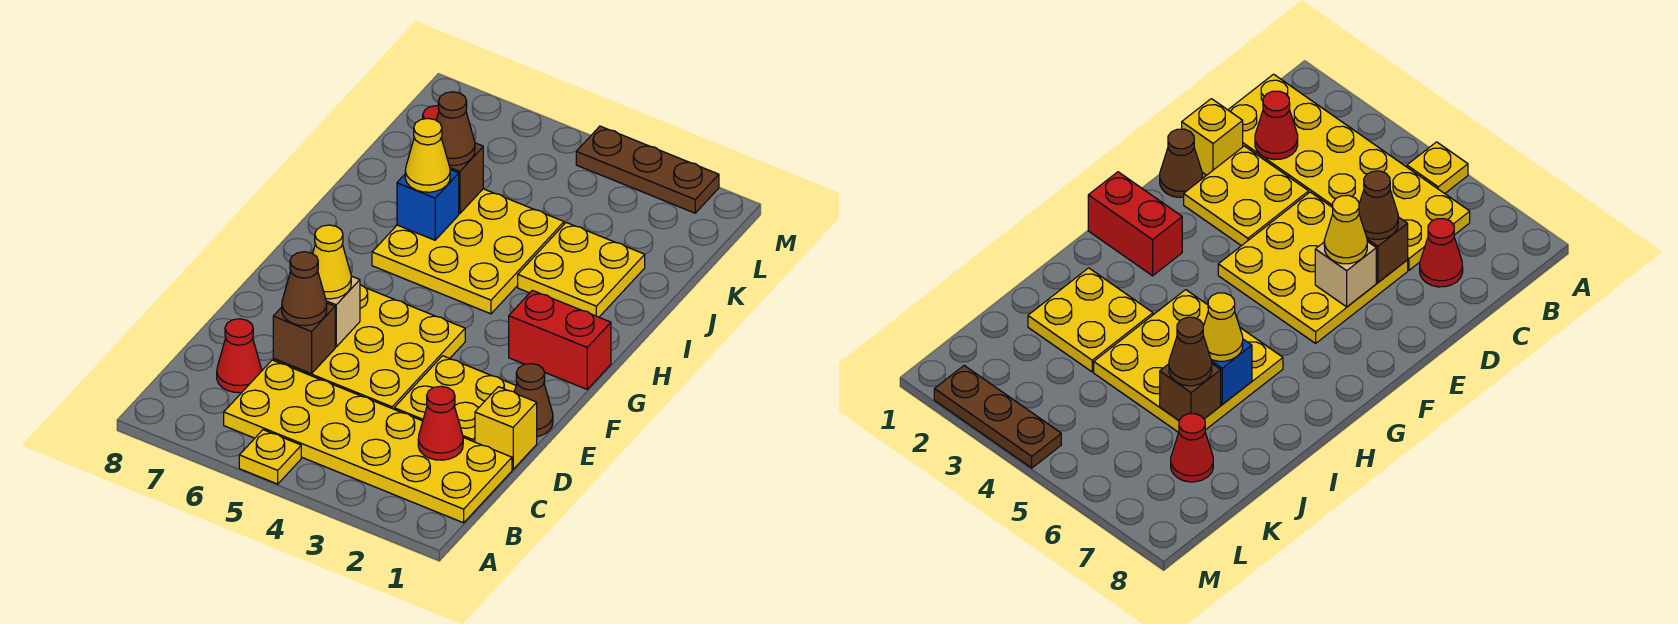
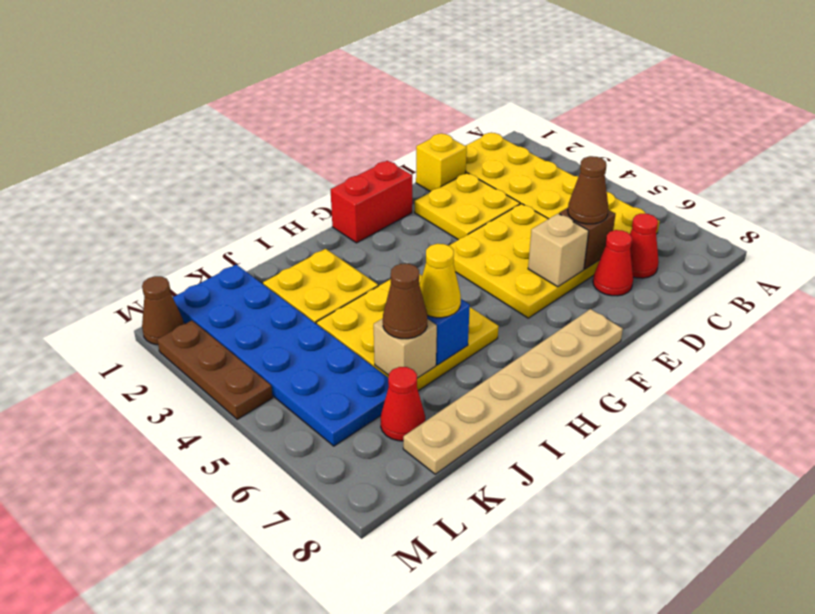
yellow 1x1 plate [239,430,301,484] -> none
red 1x1 cone [418,386,463,460] -> red 1x1 cone moved to [593,230,633,296]
brown 1x1 cone [514,364,553,437] -> brown 1x1 cone moved to [142,276,184,345]
yellow 1x1 cone [313,225,351,299] -> none
none -> tan 1x6 plate [403,309,623,474]
red 1x2 brick [509,290,611,389] -> red 1x2 brick turned to [331,161,412,243]
brown 1x1 brick [449,143,483,214] -> tan 1x1 brick [374,318,437,378]
none -> blue 2x6 plate [173,265,389,446]

